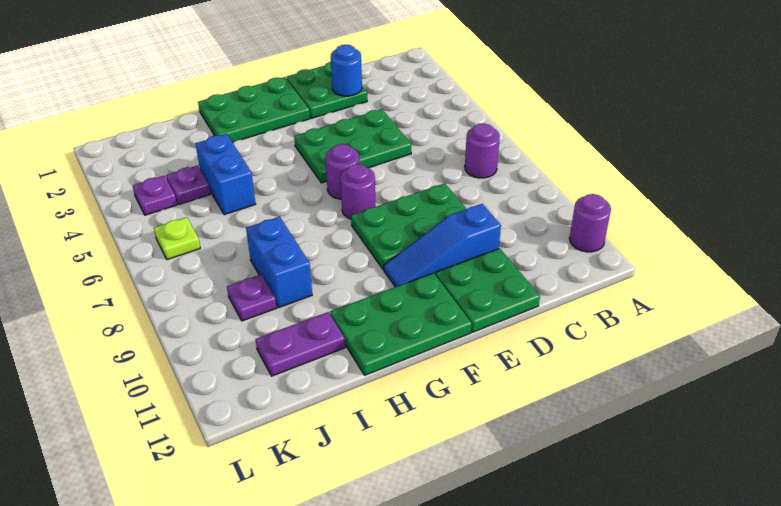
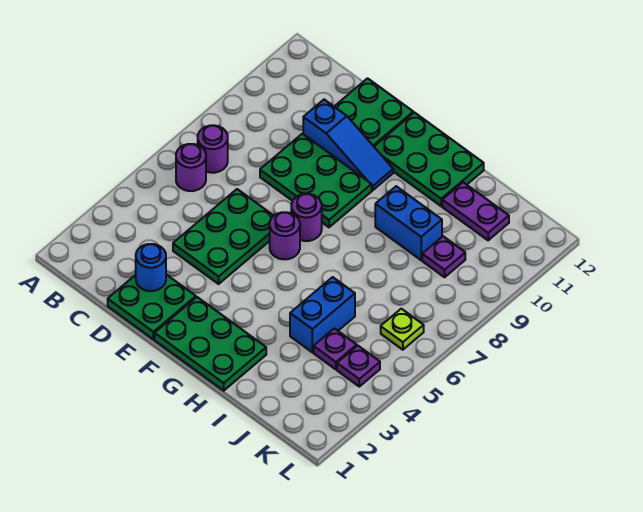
purple 1x1 round brick [570,194,611,252] -> purple 1x1 round brick moved to [176,144,206,191]
green 2x3 plate [294,109,411,183] -> green 2x3 plate turned to [173,189,274,284]
blue 1x2 brick [246,217,312,308] -> blue 1x2 brick turned to [375,186,442,260]

